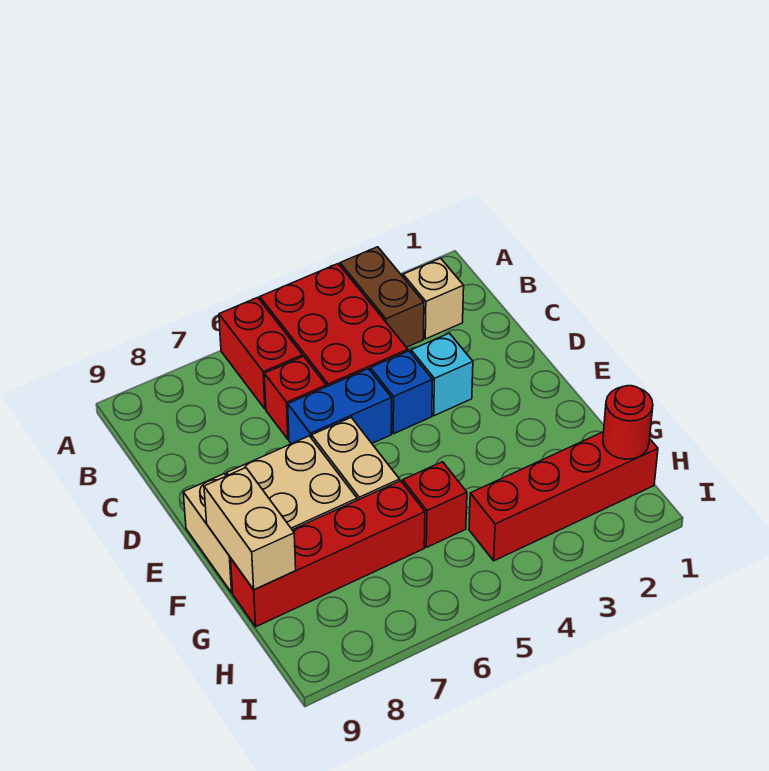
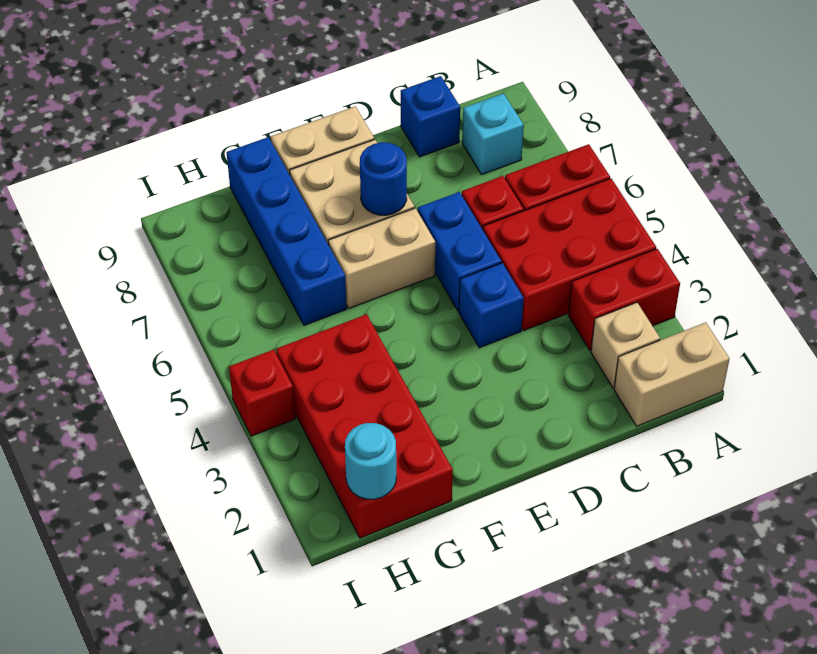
brown 1x2 brick [340,247,424,347] -> red 1x2 brick [568,249,680,350]
none -> blue 1x1 brick [401,76,460,157]
cyan 1x1 brick [411,333,473,416] -> cyan 1x1 brick moved to [462,93,524,174]
none -> blue 1x1 round brick [360,142,407,215]
tan 1x2 brick [204,468,296,590] -> tan 1x2 brick moved to [614,322,729,426]
red 1x1 brick [403,462,467,547] -> red 1x1 brick moved to [229,350,295,436]
red 1x4 brick [231,481,425,627] -> blue 1x4 brick [227,137,347,325]
red 1x4 brick [469,432,658,561] -> red 2x4 brick [276,314,453,538]
red 1x1 round brick [603,386,653,459] -> cyan 1x1 round brick [345,423,396,499]

